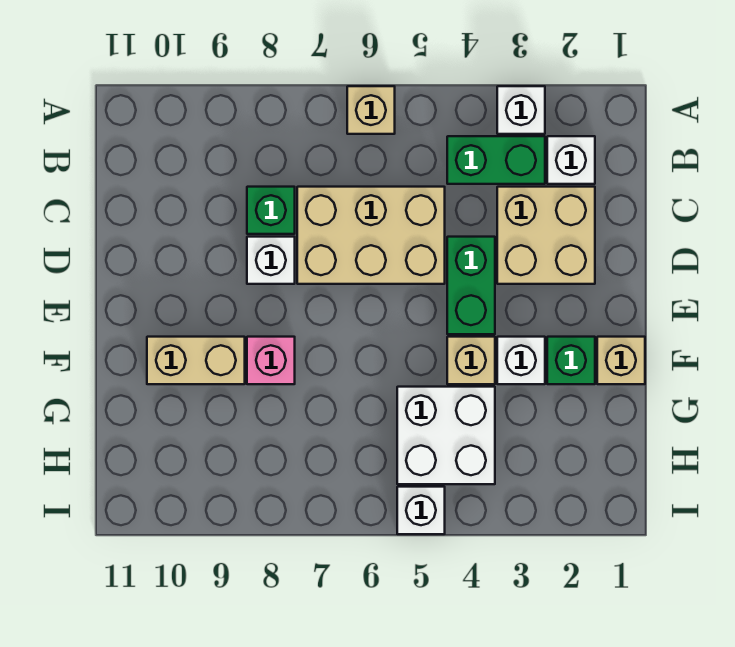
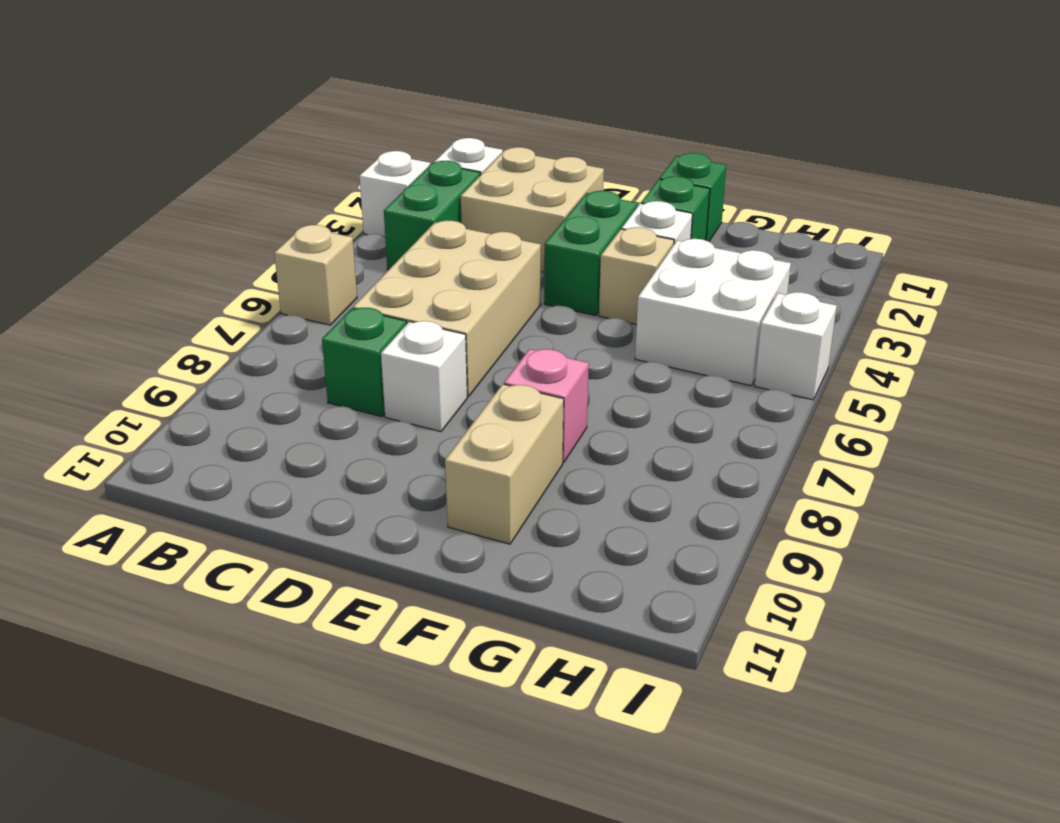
green 1x2 brick [447,237,495,334] -> green 1x2 brick turned to [544,191,638,316]
tan 1x1 brick [597,337,645,384] -> green 1x1 brick [660,153,726,242]

